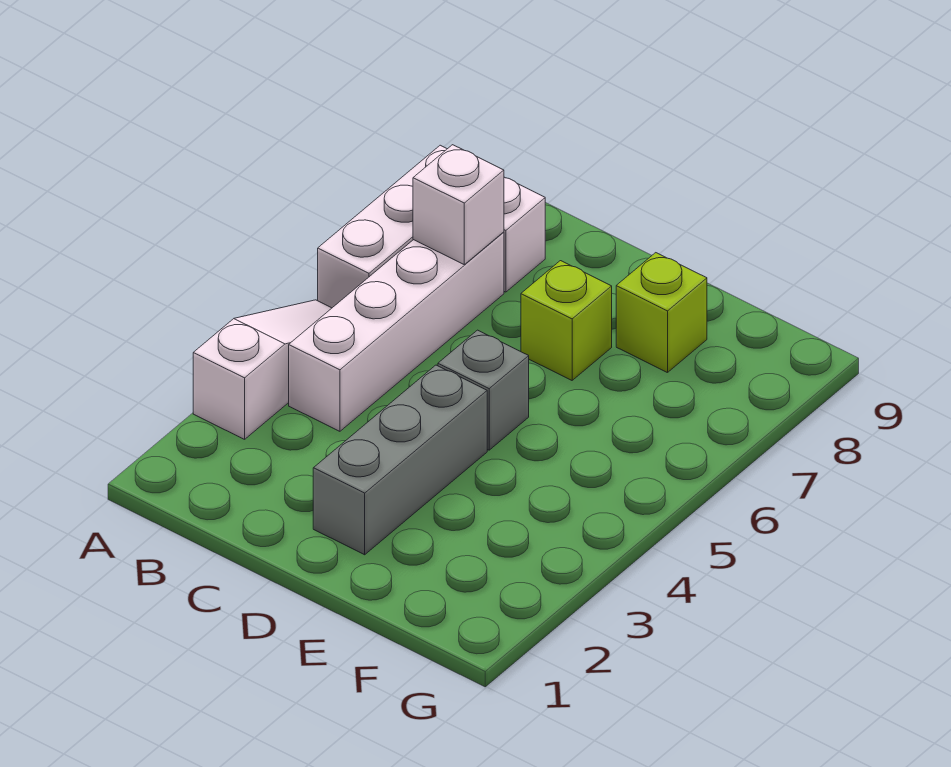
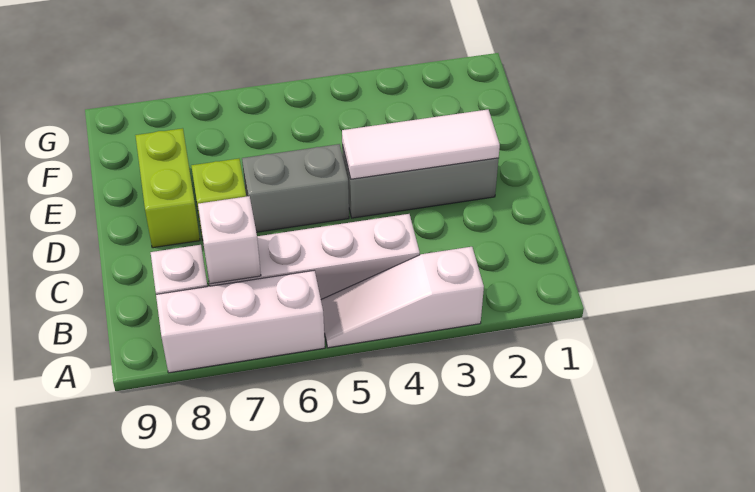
none -> white 1x3 tile [342,110,500,179]
grey 1x1 brick [438,330,529,450] -> grey 1x2 brick [242,144,349,232]
lime 1x1 brick [616,253,707,373] -> lime 1x2 brick [135,128,200,248]

